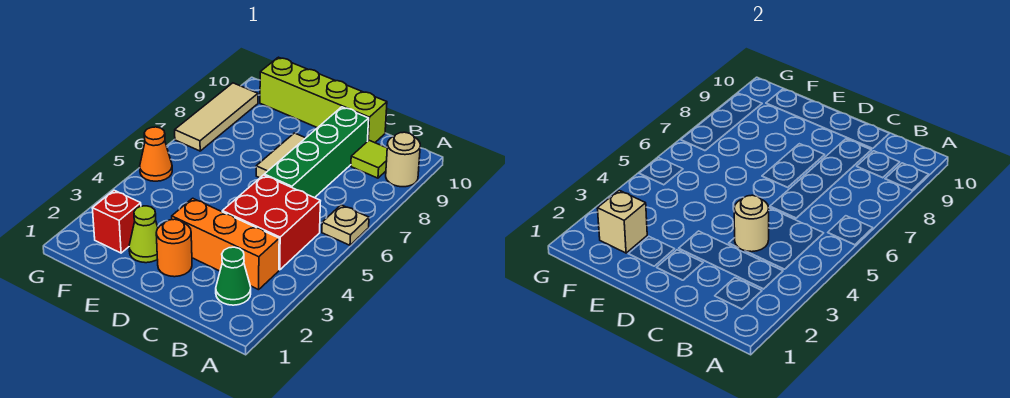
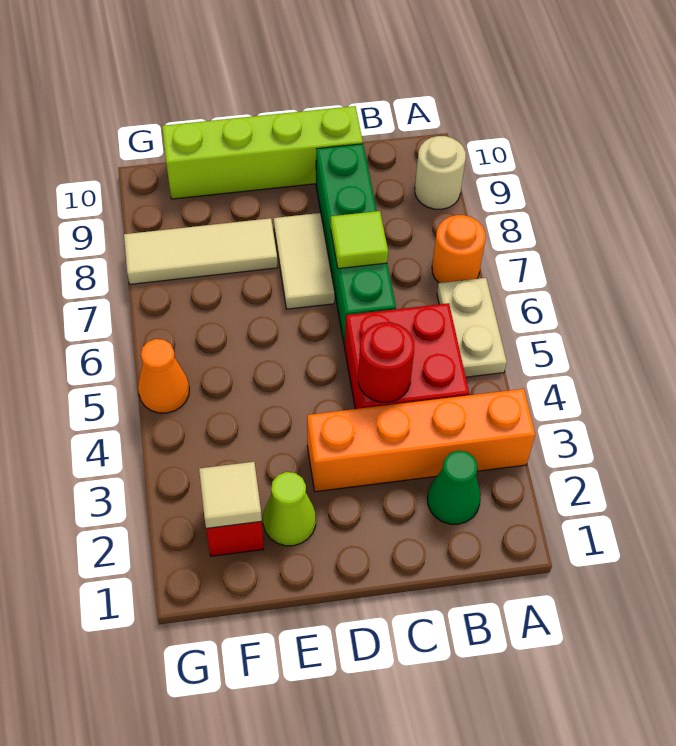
tan 1x1 plate [322,205,369,245] -> tan 1x2 plate [437,278,507,377]
orange 1x3 brick [172,198,279,290] -> orange 1x4 brick [307,389,535,492]
lime 1x1 tile [351,140,387,178] -> lime 1x1 tile moved to [331,211,388,269]
tan 1x1 round brick [734,195,769,252] -> red 1x1 round brick [358,322,414,402]
orange 1x1 round brick [156,219,192,277] -> orange 1x1 round brick moved to [432,215,486,283]
tan 1x1 brick [597,190,647,253] -> tan 1x1 tile [199,462,262,528]
tan 1x3 tile [175,83,258,151] -> tan 1x3 tile turned to [124,218,278,284]

